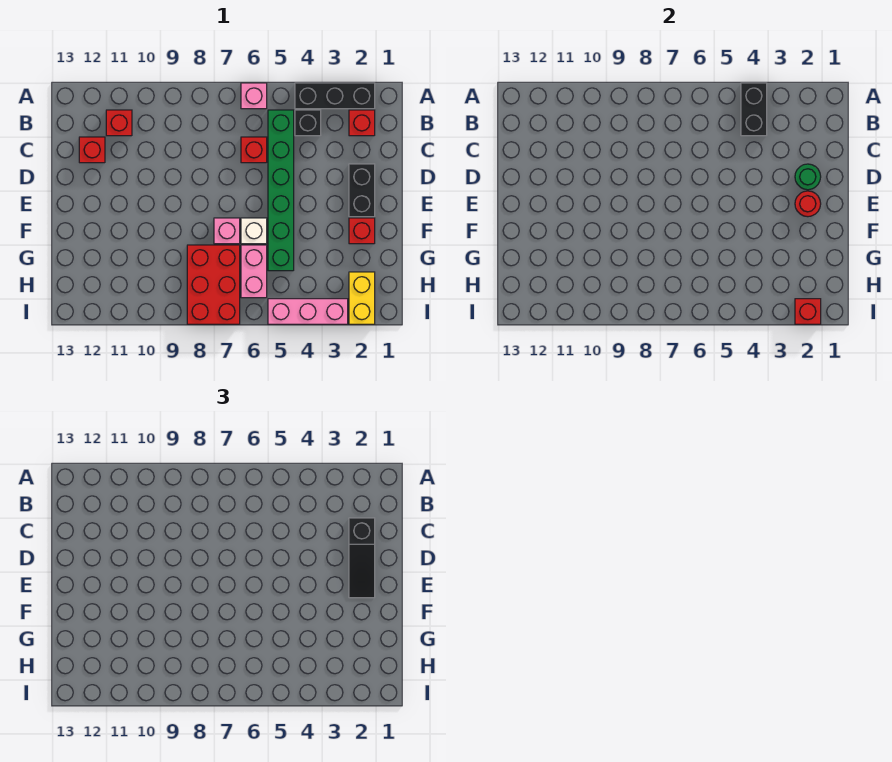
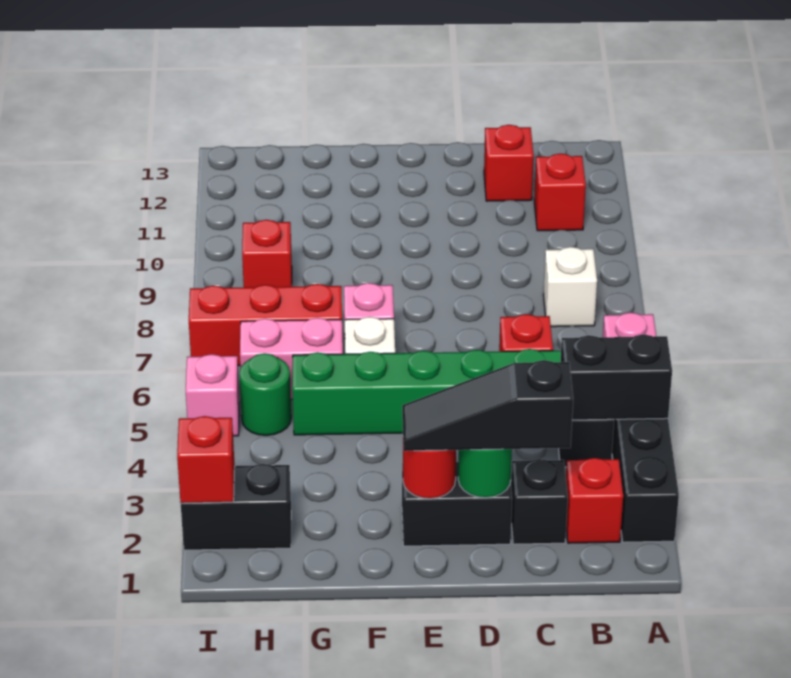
none -> white 1x1 brick [543,247,597,327]
none -> black 1x1 brick [511,459,568,544]
red 1x1 brick [349,218,375,244] -> red 1x1 brick moved to [242,220,292,288]
red 2x3 brick [187,245,240,324] -> red 1x3 brick [189,284,342,366]
yellow 1x2 brick [349,272,375,324] -> black 1x2 brick [181,464,291,550]
none -> green 1x1 round brick [239,353,291,435]
pink 1x3 brick [268,299,348,324] -> pink 1x1 brick [186,354,239,436]

